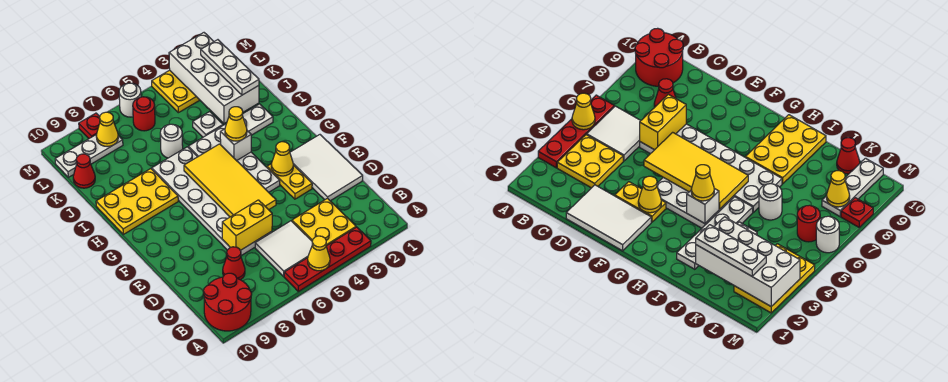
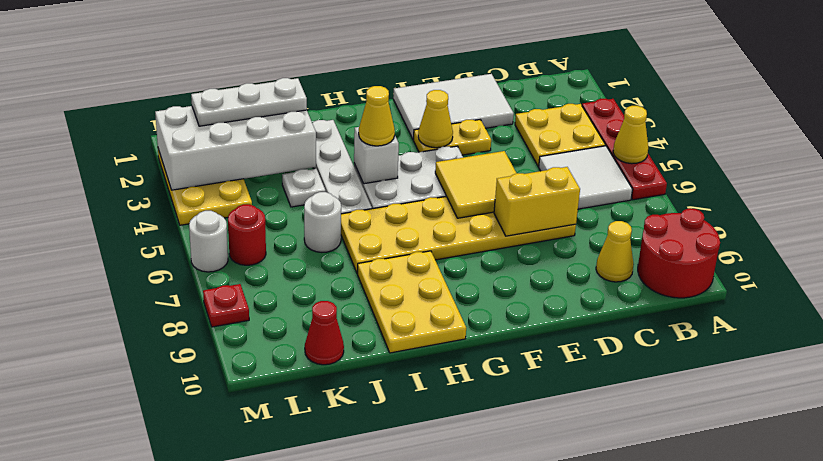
red 1x1 cone [223,247,245,280] -> none
white 2x6 plate [152,147,272,256] -> yellow 2x6 plate [341,196,576,274]
yellow 1x2 brick [222,200,272,250] -> yellow 1x2 brick turned to [494,167,580,236]
yellow 2x4 tile [184,144,276,217] -> yellow 2x2 tile [435,151,516,218]
white 1x3 plate [55,134,123,177] -> none
yellow 1x1 cone [96,112,118,147] -> yellow 1x1 cone moved to [596,221,634,282]

